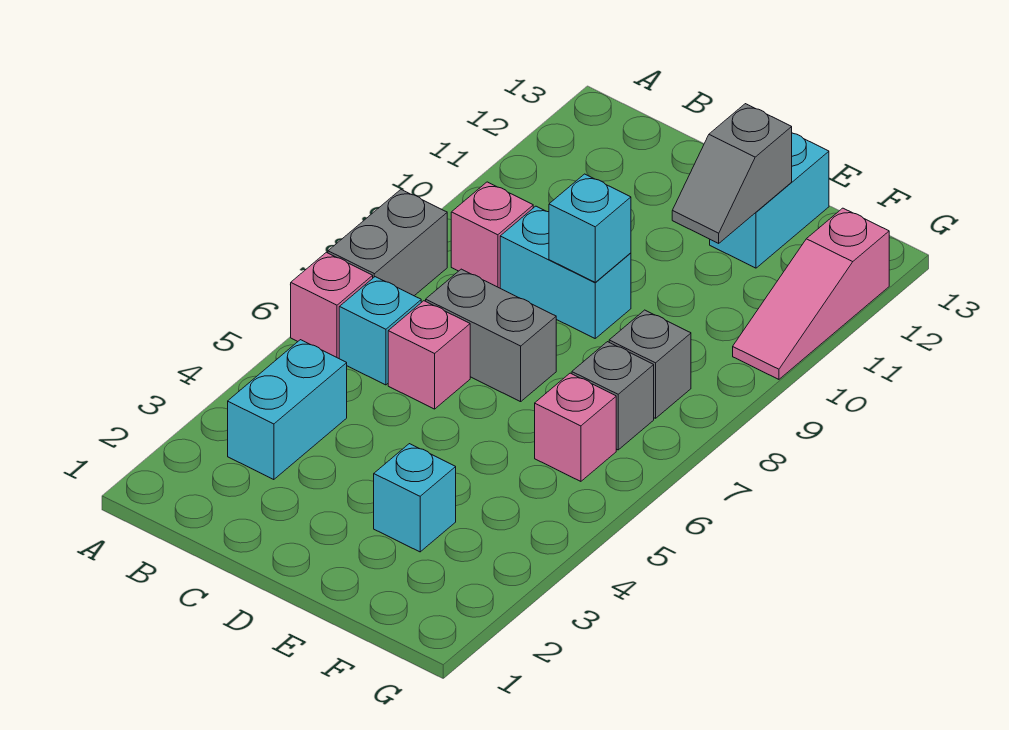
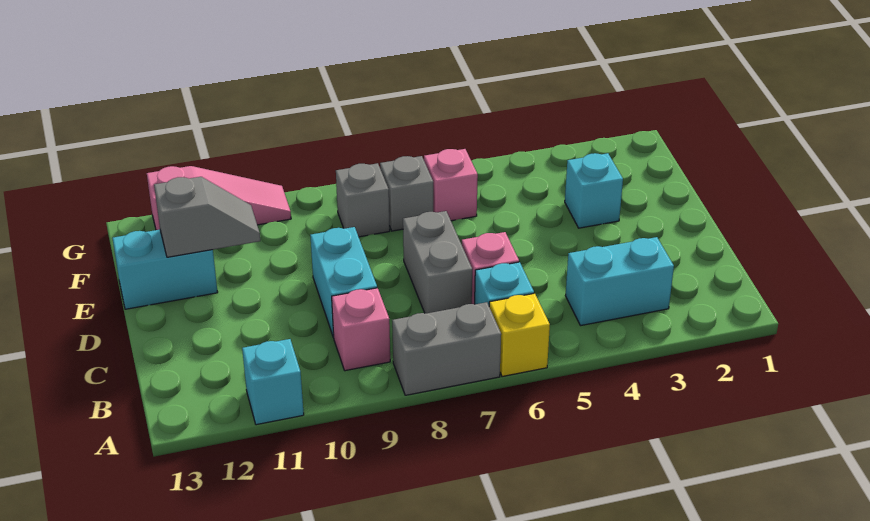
pink 1x1 brick [291,252,373,358] -> yellow 1x1 brick [489,293,550,377]
cyan 1x1 brick [549,174,631,282] -> cyan 1x1 brick moved to [242,339,304,425]

